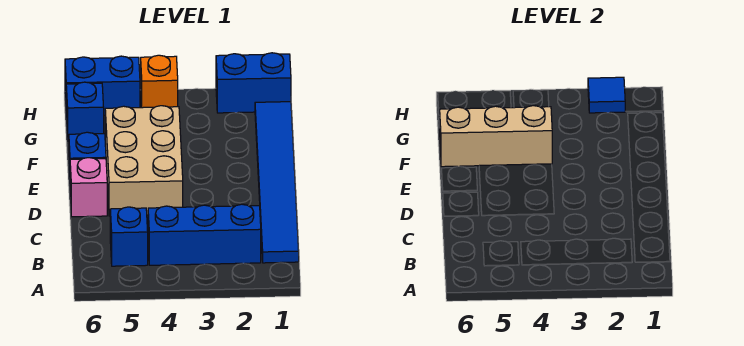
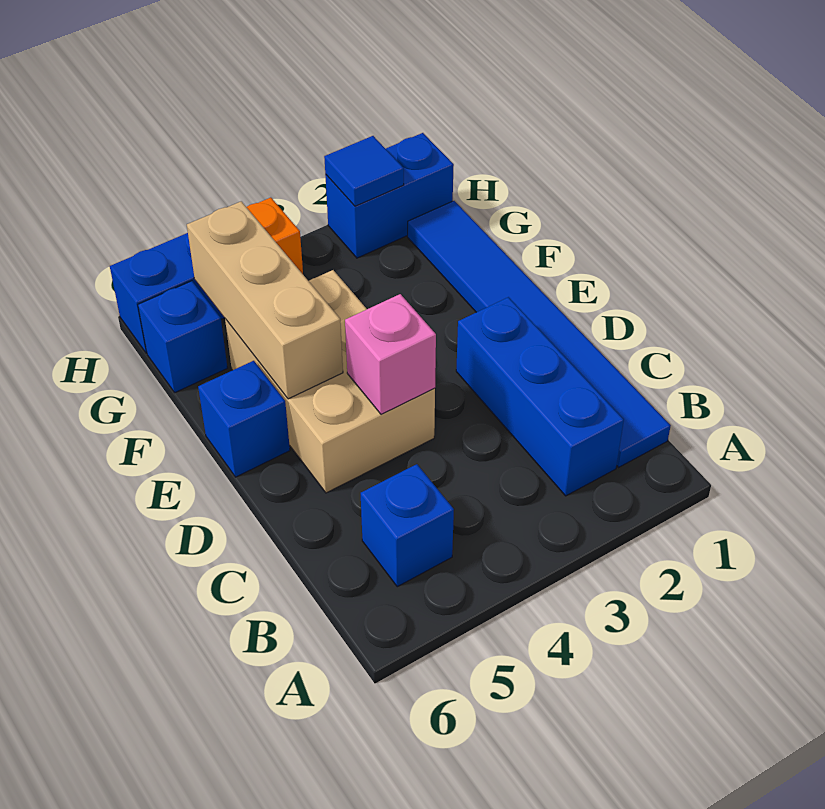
blue 1x3 brick [148,204,261,265] -> blue 1x3 brick turned to [456,297,624,496]
pink 1x1 brick [70,158,107,217] -> pink 1x1 brick moved to [345,294,436,414]
tan 1x3 brick [439,106,552,167] -> tan 1x3 brick turned to [187,201,343,399]

